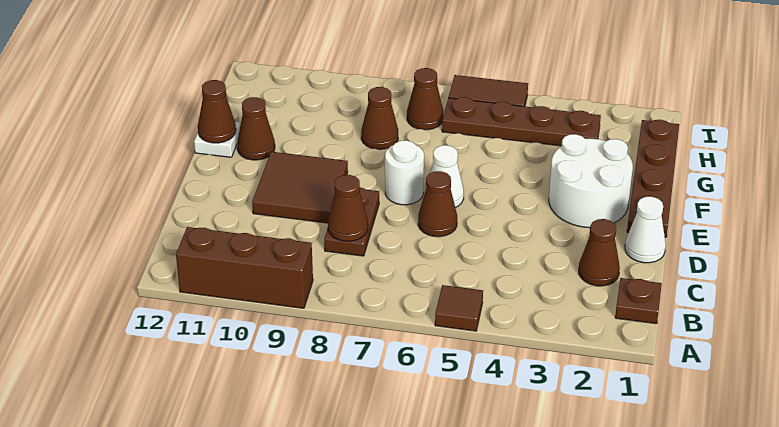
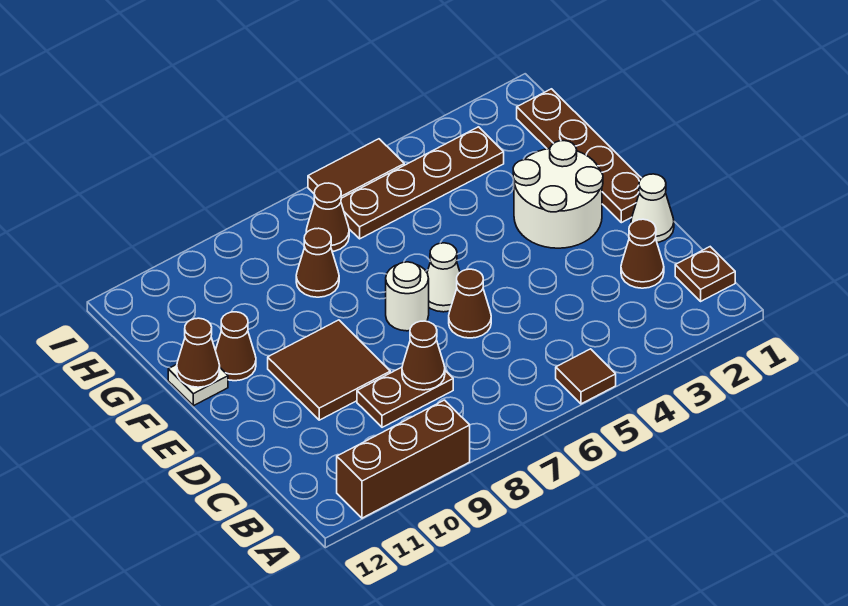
brown 1x2 plate [324,187,379,256] -> brown 1x2 plate turned to [357,367,453,427]

